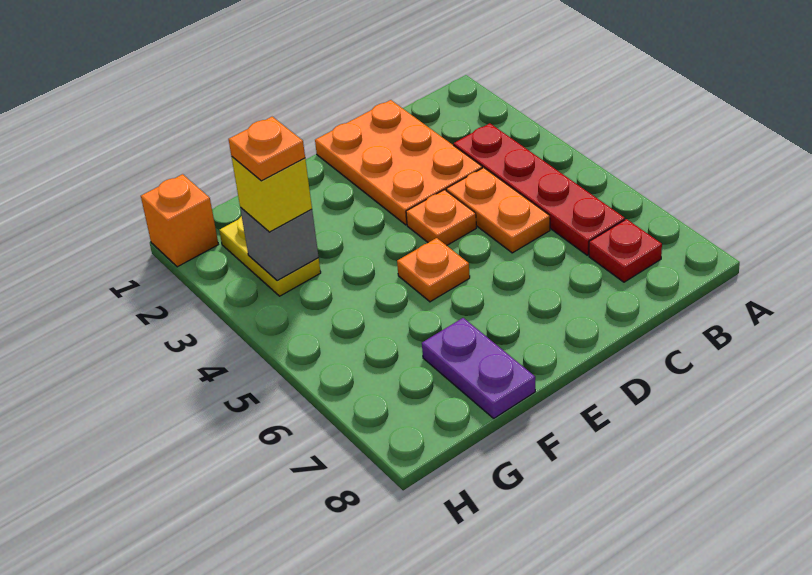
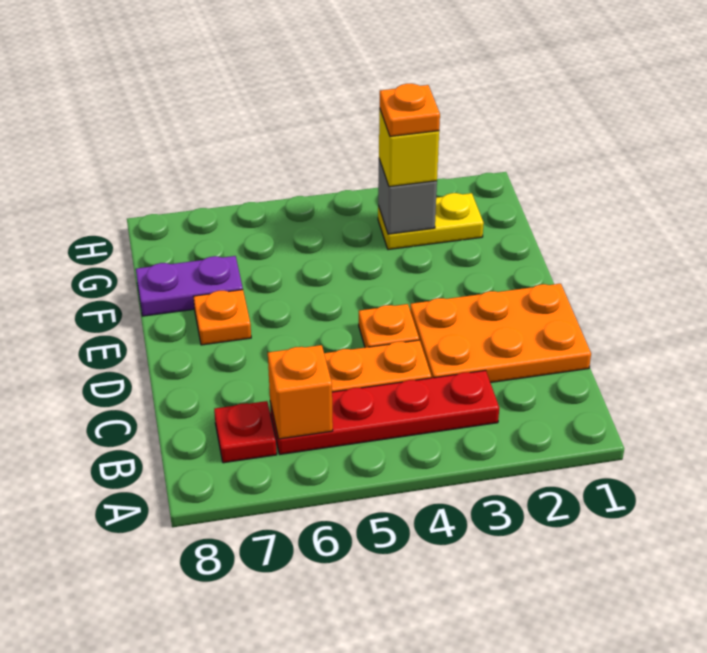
orange 1x1 plate [397,238,470,302] -> orange 1x1 plate moved to [193,290,251,345]
orange 1x1 brick [141,174,218,267] -> orange 1x1 brick moved to [268,345,333,439]

